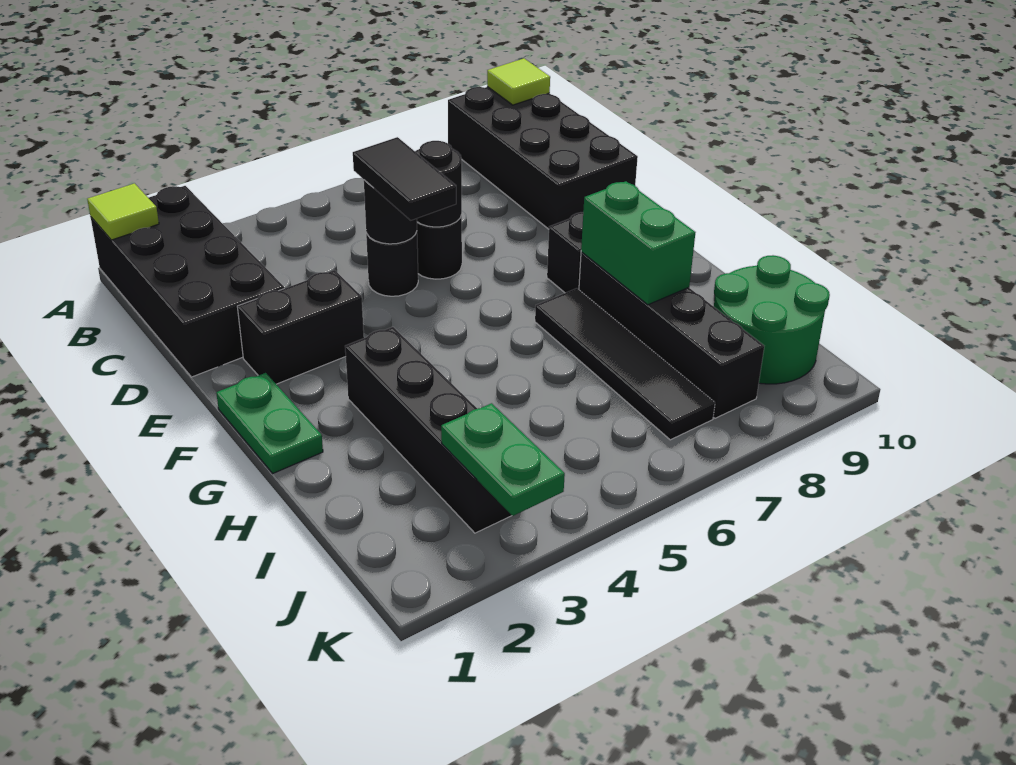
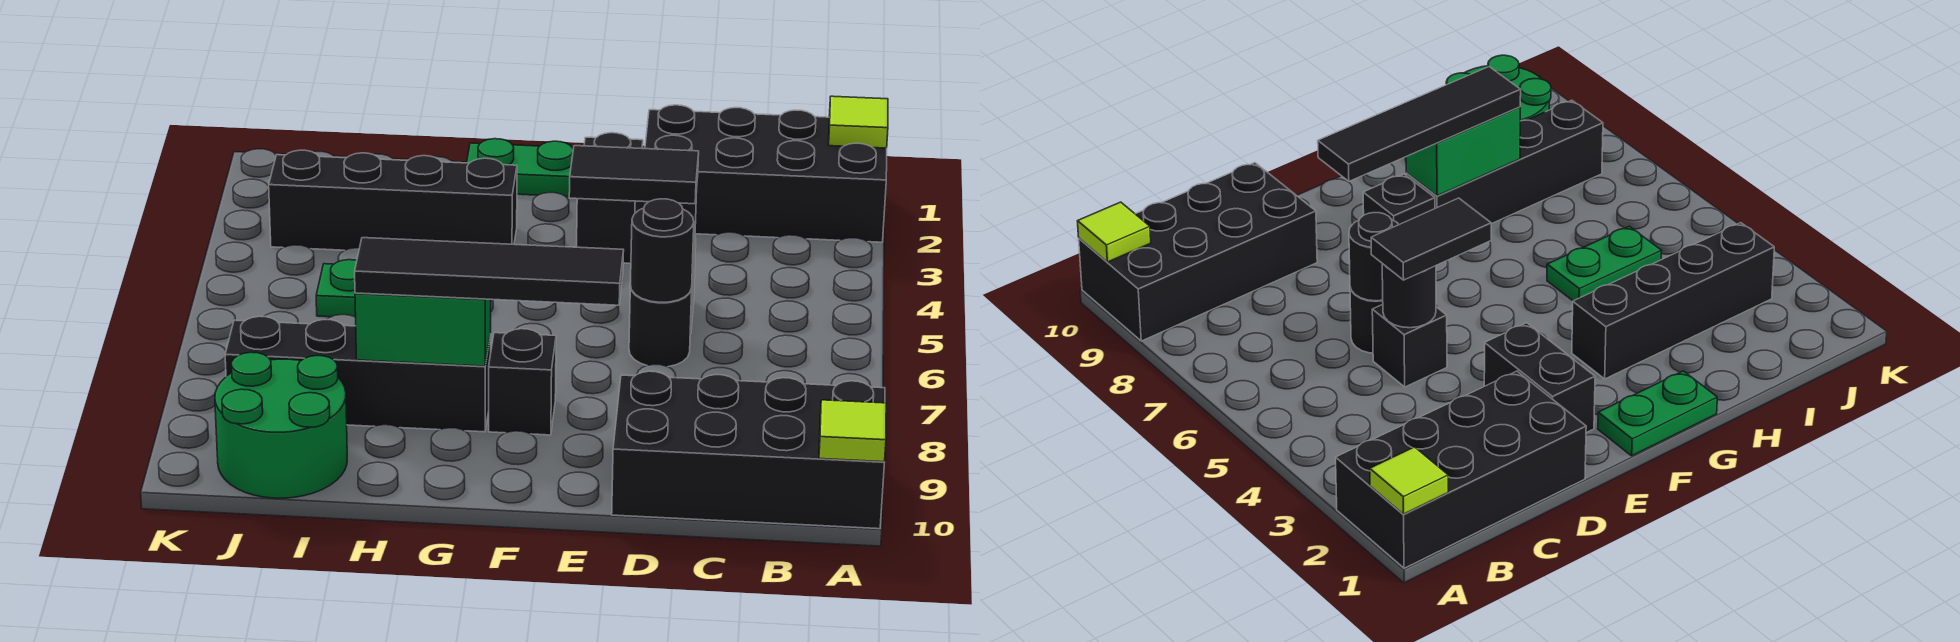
black 1x1 round brick [366,232,418,296] -> black 1x1 brick [1372,305,1447,387]
black 1x4 tile [535,288,715,440] -> black 1x4 tile moved to [355,238,624,305]
green 1x2 plate [441,403,565,516] -> green 1x2 plate moved to [316,260,357,317]

